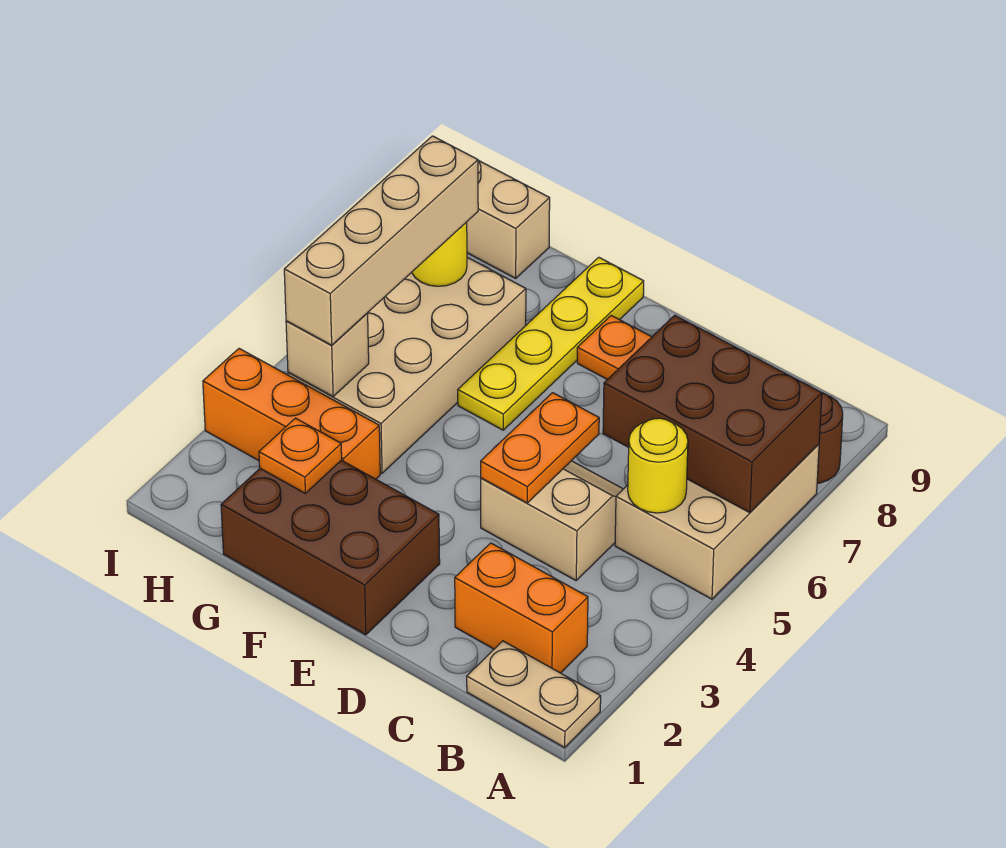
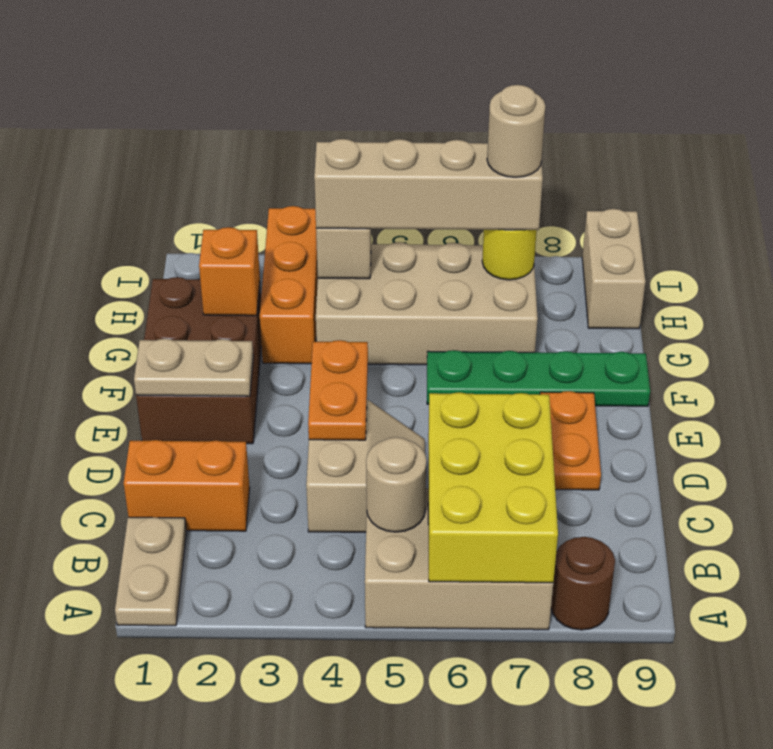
brown 2x3 brick [603,315,822,513] -> yellow 2x3 brick [428,392,558,583]
orange 1x2 brick [455,543,588,673] -> orange 1x2 brick turned to [124,440,250,531]
yellow 1x1 round brick [628,418,688,513] -> tan 1x1 round brick [366,437,427,532]
orange 1x2 plate [481,393,599,503] -> orange 1x2 plate turned to [308,340,368,440]
none -> tan 1x2 plate [134,339,253,396]
yellow 1x4 plate [458,257,644,430] -> green 1x4 plate [427,350,650,406]
orange 1x1 plate [259,418,342,493] -> orange 1x1 brick [199,227,260,316]
none -> tan 1x1 round brick [487,85,545,177]

